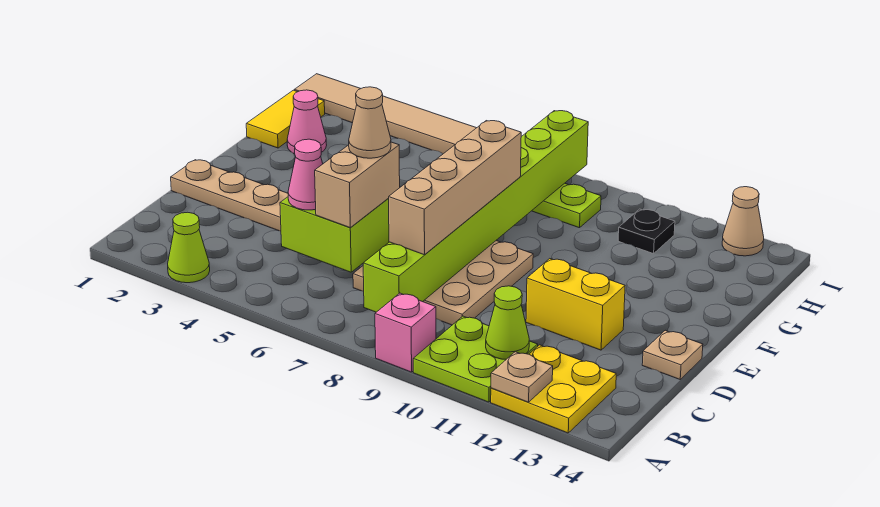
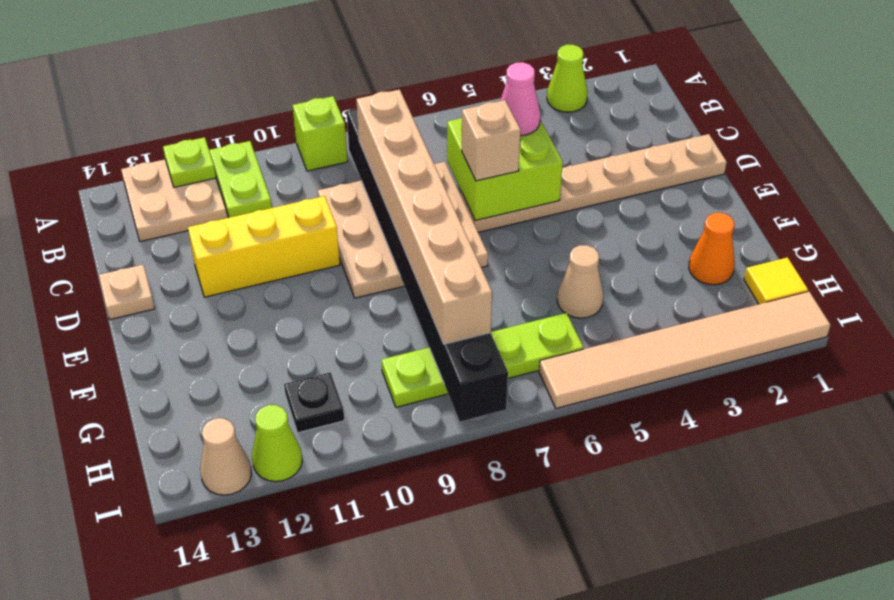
pink 1x1 brick [375,293,436,372] -> lime 1x1 brick [293,96,347,171]
lime 2x2 plate [413,316,538,402] -> lime 1x2 plate [209,141,272,218]
yellow 2x2 plate [491,345,616,433] -> tan 2x2 plate [121,160,227,242]
tan 1x1 plate [491,352,553,402] -> lime 1x1 plate [163,137,216,187]
lime 1x8 brick [363,111,588,312] -> black 1x8 brick [347,109,508,422]
lime 1x1 cone [486,286,529,359] -> lime 1x1 cone moved to [252,405,302,482]
tan 1x2 brick [315,142,400,227] -> tan 1x1 brick [462,100,521,181]
tan 1x4 brick [389,121,521,255] -> tan 1x6 brick [356,90,492,344]
tan 1x1 cone [349,87,391,158] -> tan 1x1 cone moved to [557,245,603,318]
yellow 1x2 brick [526,259,625,350] -> yellow 1x3 brick [188,196,340,297]
yellow 1x2 tile [246,90,325,148] -> yellow 1x1 tile [744,257,808,304]
pink 1x1 cone [287,90,327,154] -> orange 1x1 cone [689,213,735,285]

